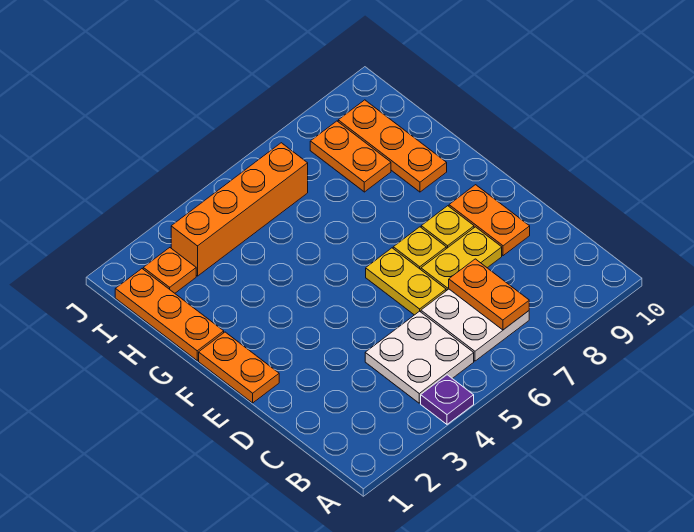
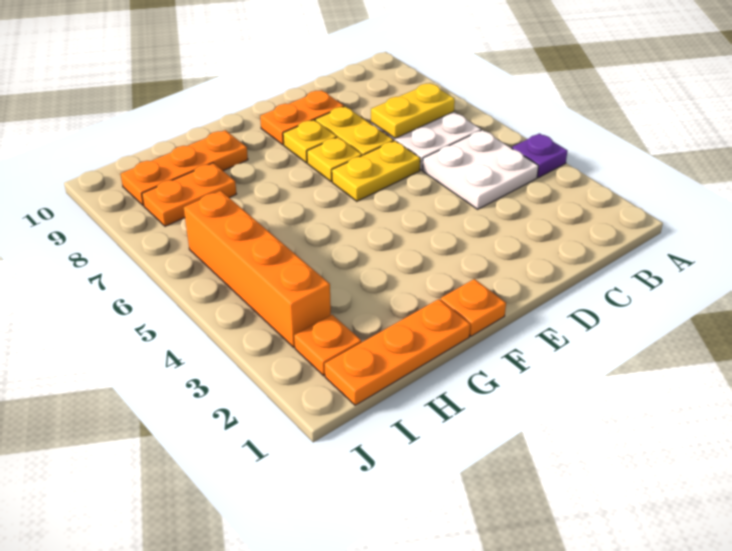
orange 1x2 plate [449,259,529,330] -> yellow 1x2 plate [371,83,455,138]
orange 1x2 plate [199,332,279,403] -> orange 1x1 plate [441,279,506,336]

